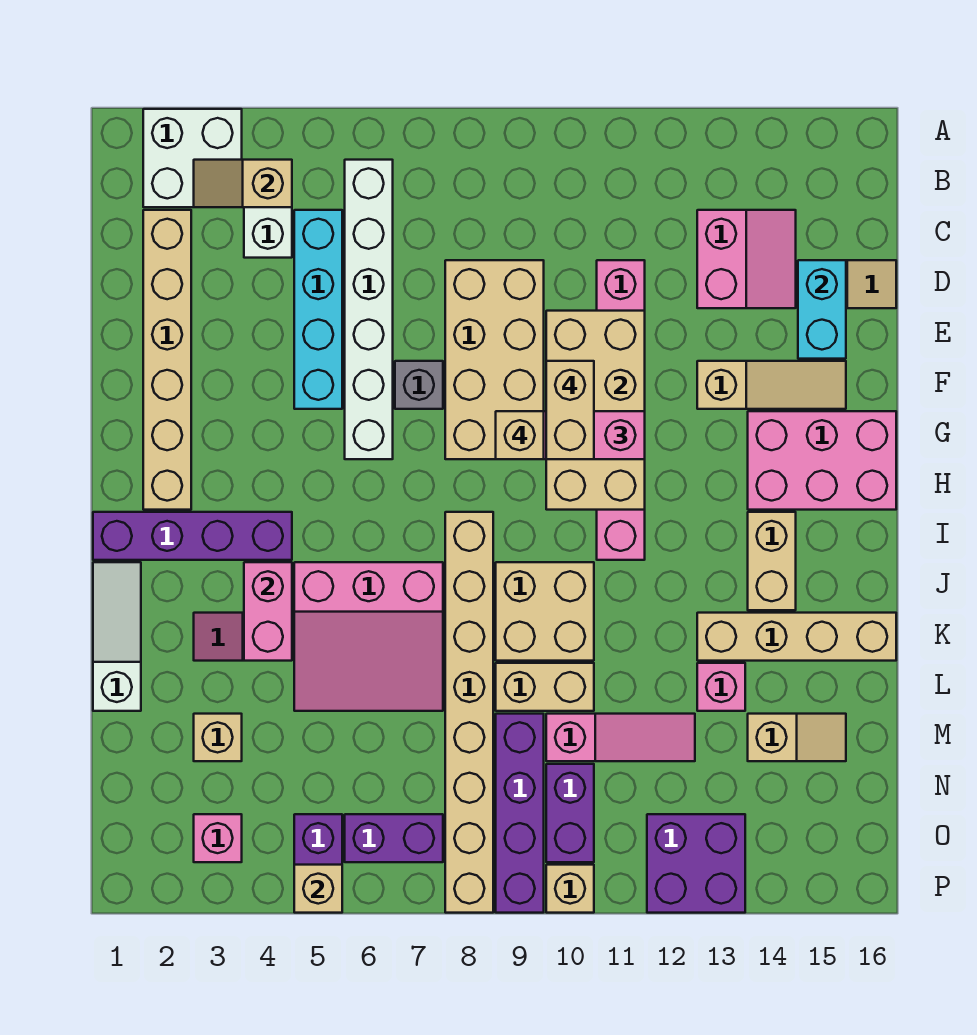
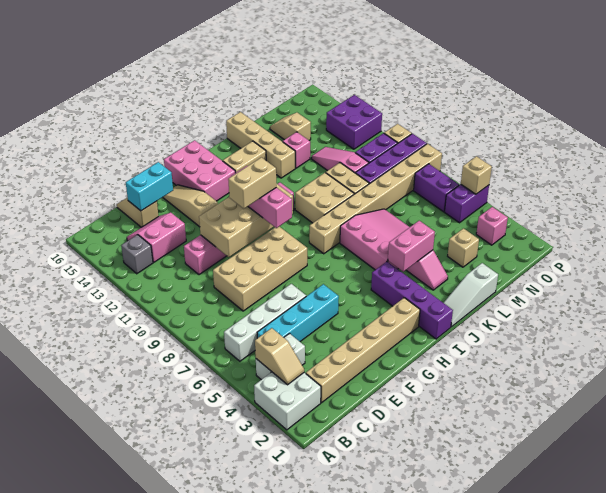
white 1x6 brick [345,160,393,459] -> white 1x4 brick [224,284,306,361]
grey 1x1 brick [395,361,443,409] -> grey 1x1 brick moved to [121,235,153,274]
tan 1x1 brick [496,411,544,459] -> none

